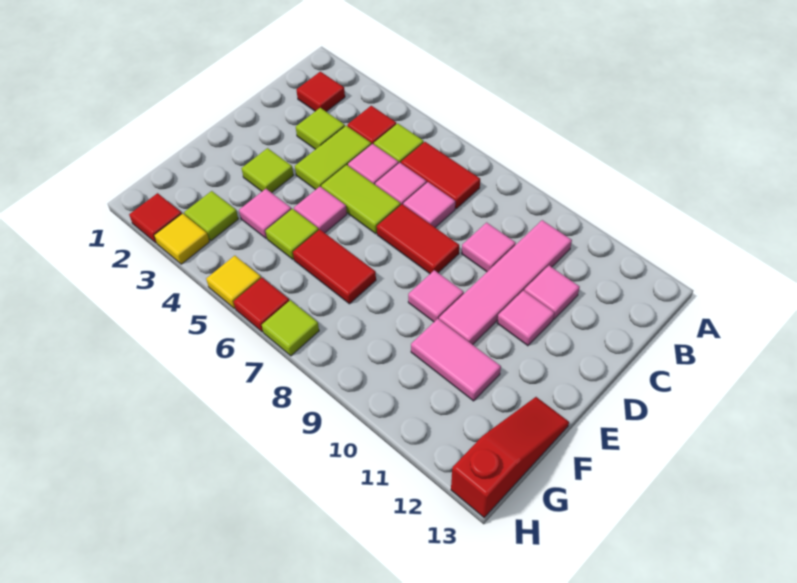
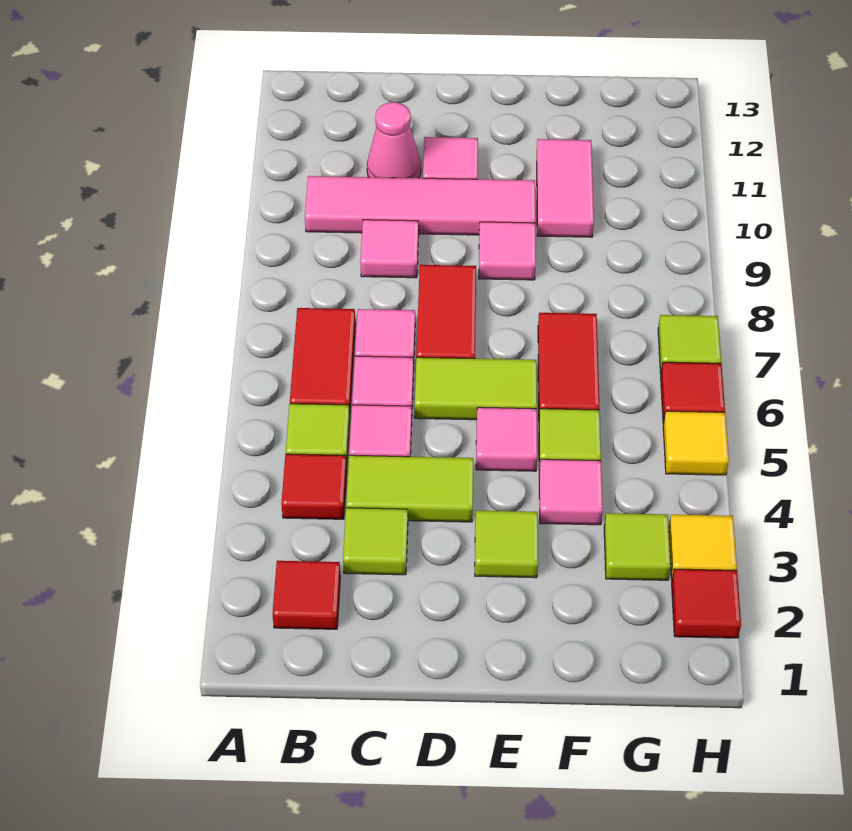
pink 1x1 tile [524,266,580,319] -> pink 1x1 cone [367,102,421,178]
lime 1x2 tile [321,165,401,234] -> lime 1x2 tile turned to [415,357,537,420]
red 1x3 slope [451,397,569,518] -> none

